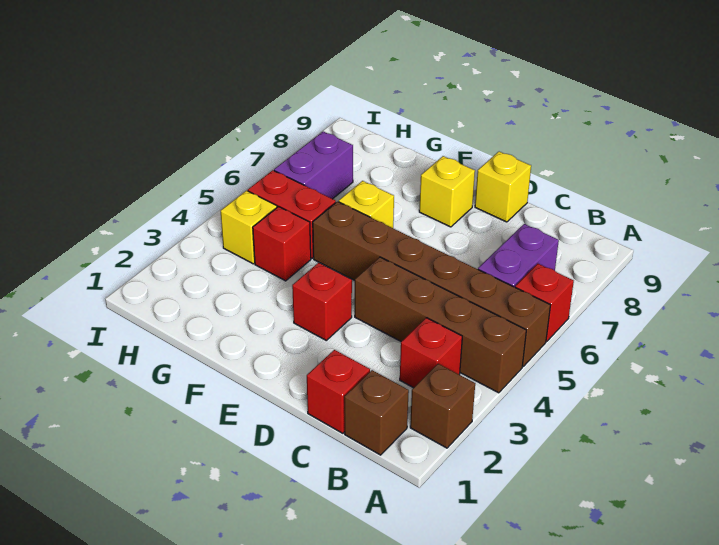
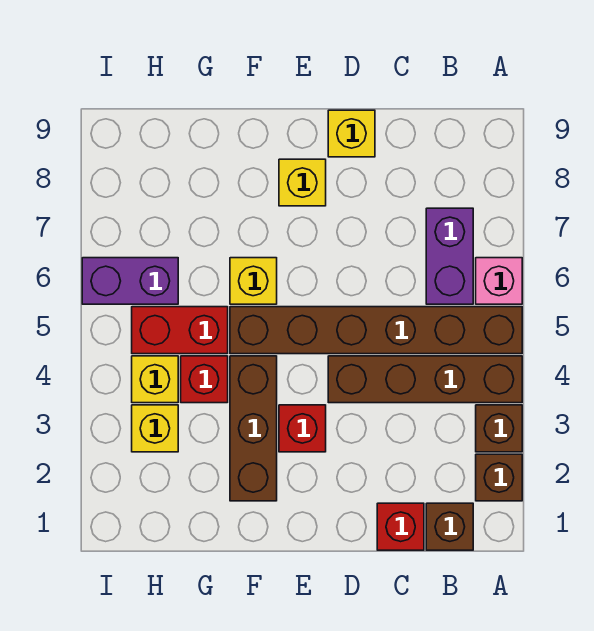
none -> brown 1x1 brick [476,405,522,452]
red 1x1 brick [515,264,574,341] -> pink 1x1 brick [476,258,522,304]
red 1x1 brick [400,318,462,388] -> none
none -> brown 1x3 brick [230,356,277,501]
none -> yellow 1x1 brick [132,405,178,452]
purple 1x2 brick [274,131,353,199] -> purple 1x2 brick turned to [82,258,178,304]

